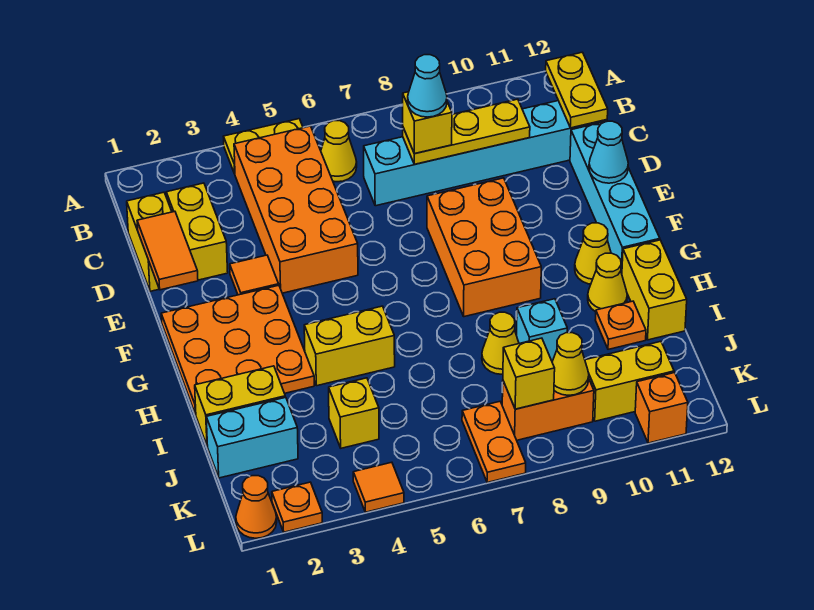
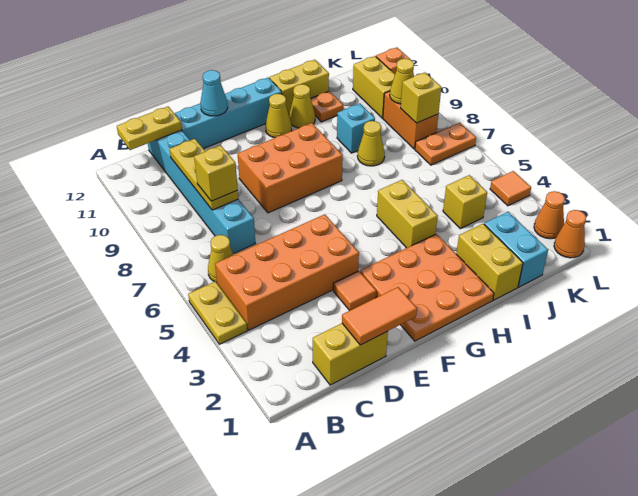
yellow 1x2 brick [166,183,228,280] -> none
cyan 1x1 cone [408,55,447,117] -> none
orange 1x1 plate [272,482,323,532] -> orange 1x1 cone [534,191,565,239]

